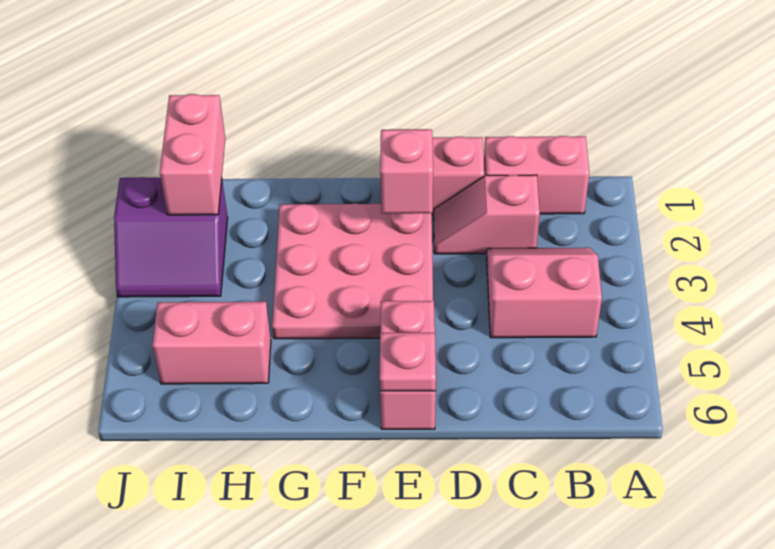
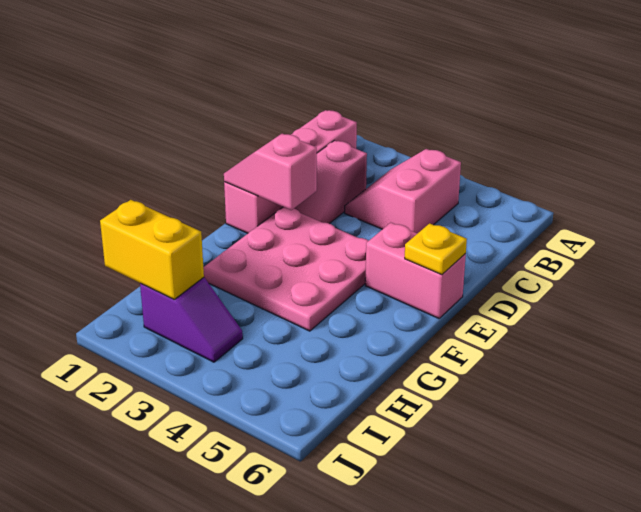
pink 1x1 plate [380,333,436,391] -> yellow 1x1 plate [405,223,467,275]
pink 1x2 brick [152,302,271,384] -> none
pink 1x2 brick [160,94,225,215] -> yellow 1x2 brick [100,200,204,299]
purple 2x2 slope [114,177,228,297] -> purple 1x2 slope [140,277,243,362]

